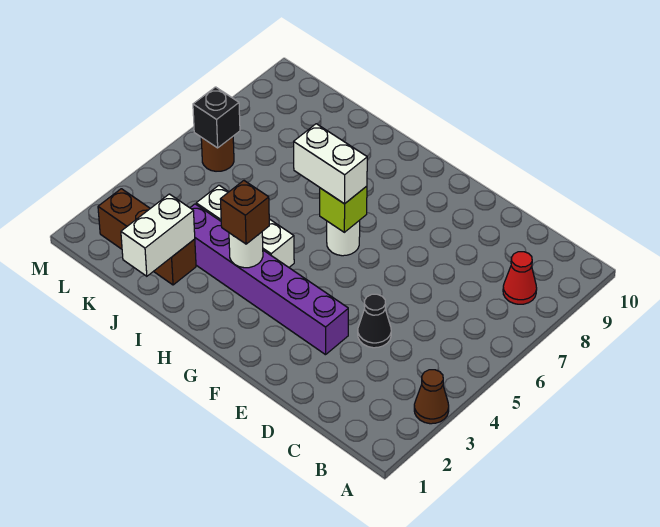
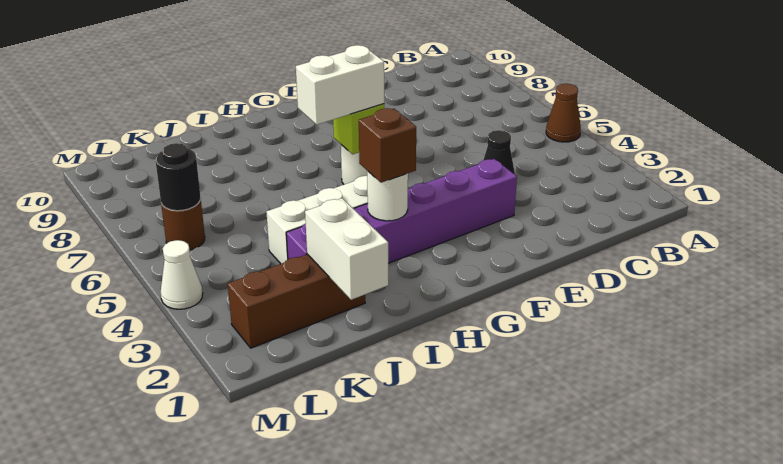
brown 1x1 cone [414,370,449,424] -> brown 1x1 cone moved to [546,84,581,142]
red 1x1 cone [503,252,537,304] -> none
black 1x1 brick [193,87,240,148] -> black 1x1 round brick [155,143,201,211]
none -> white 1x1 cone [161,240,203,309]

